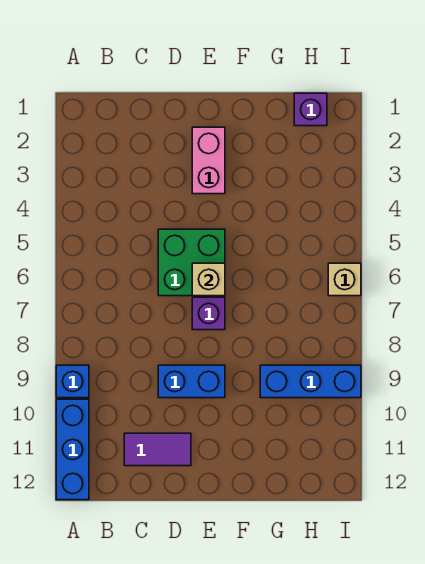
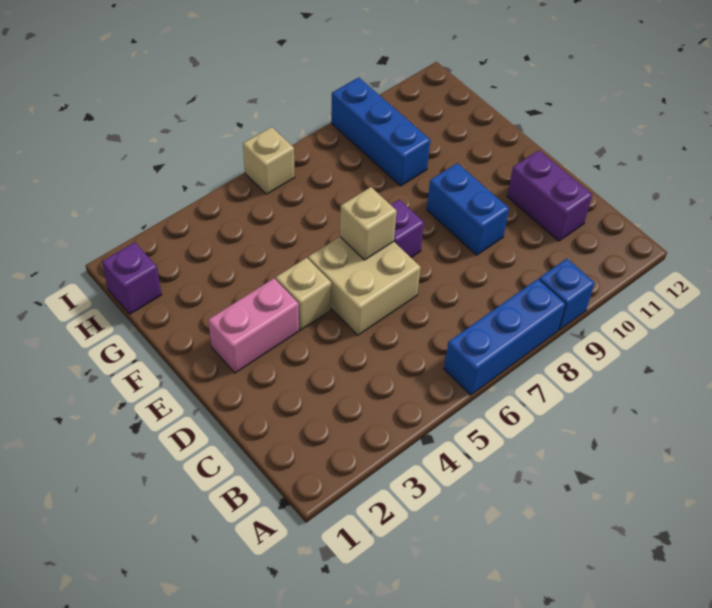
blue 1x3 brick [56,399,89,500] -> blue 1x3 brick moved to [444,279,566,395]
purple 1x2 tile [124,433,191,466] -> purple 1x2 brick [507,150,592,241]
green 2x2 brick [158,229,225,296] -> tan 2x2 brick [308,237,421,335]
none -> tan 1x1 brick [276,258,331,330]

